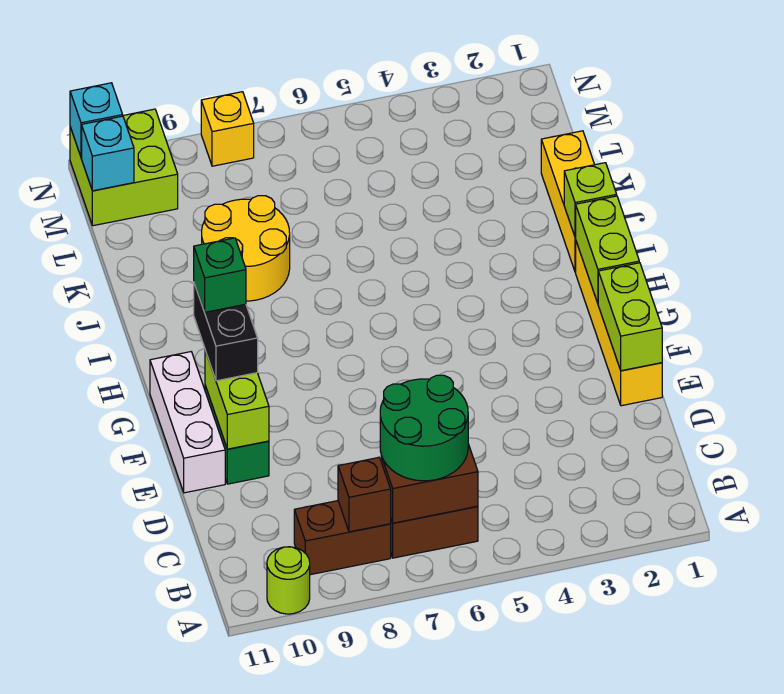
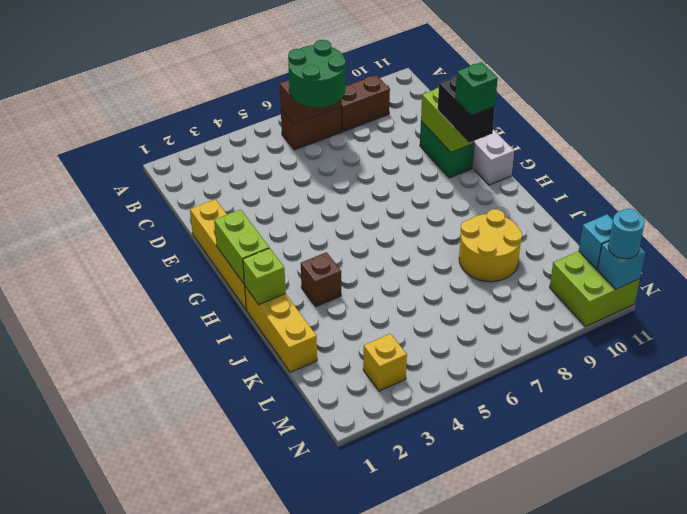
lime 1x1 round brick [267,547,310,614] -> none
brown 1x1 brick [338,457,391,532] -> brown 1x1 brick moved to [301,252,341,307]
lime 1x2 brick [598,263,662,371] -> none
yellow 1x1 brick [201,92,254,166] -> yellow 1x1 brick moved to [363,334,407,391]
none -> cyan 1x1 round brick [608,209,645,259]

